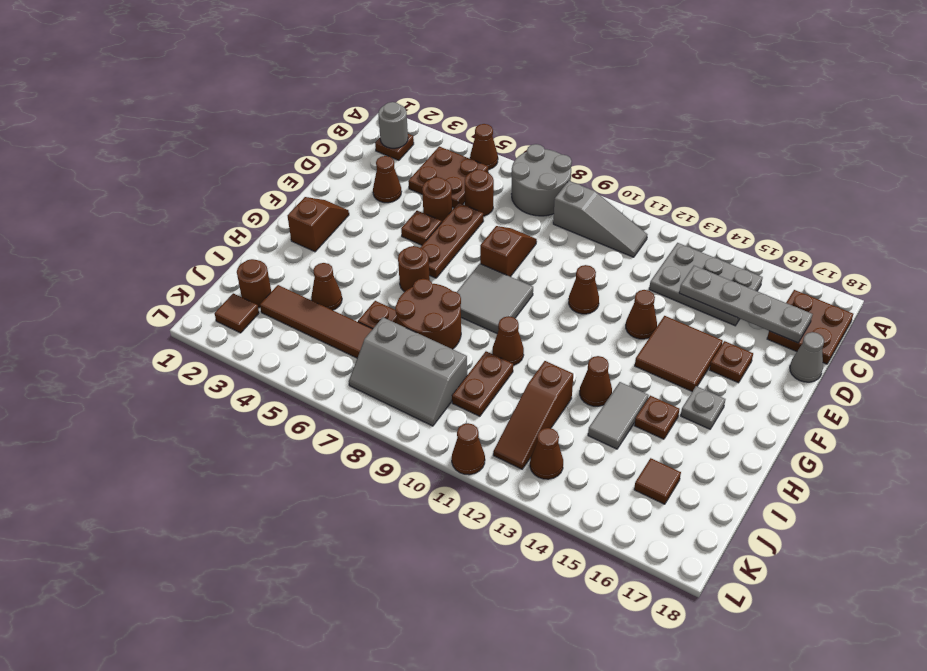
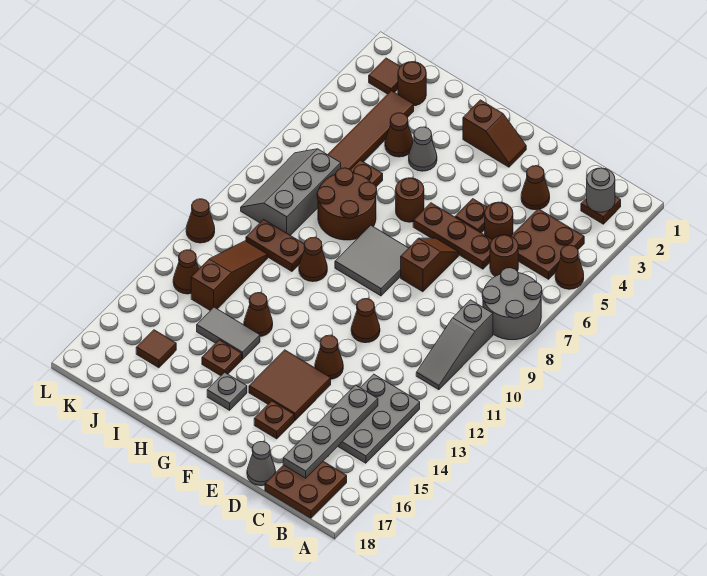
brown 1x2 slope [480,226,537,277] -> brown 1x2 slope turned to [401,238,459,292]
none -> grey 1x1 cone [409,127,437,171]
brown 1x3 slope [493,361,573,469] -> brown 1x3 slope turned to [191,241,268,310]

